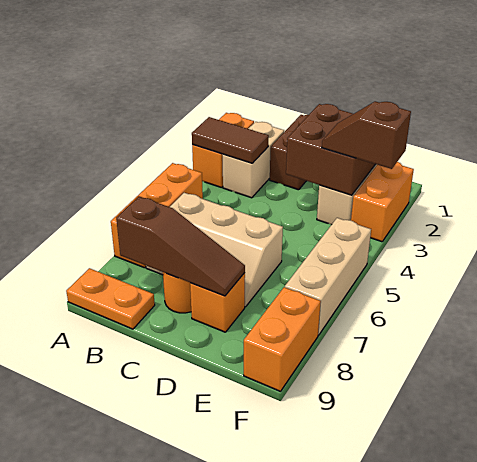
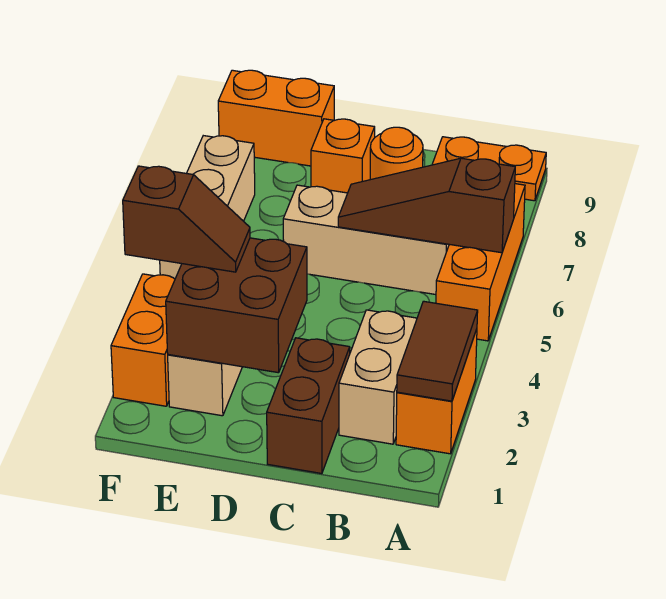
brown 1x2 tile [192,117,269,163] -> brown 1x2 tile turned to [397,301,478,401]
brown 1x3 slope [116,196,245,296] -> brown 1x3 slope moved to [338,158,515,253]
orange 1x2 brick [244,287,321,391] -> orange 1x2 brick turned to [218,70,334,166]

